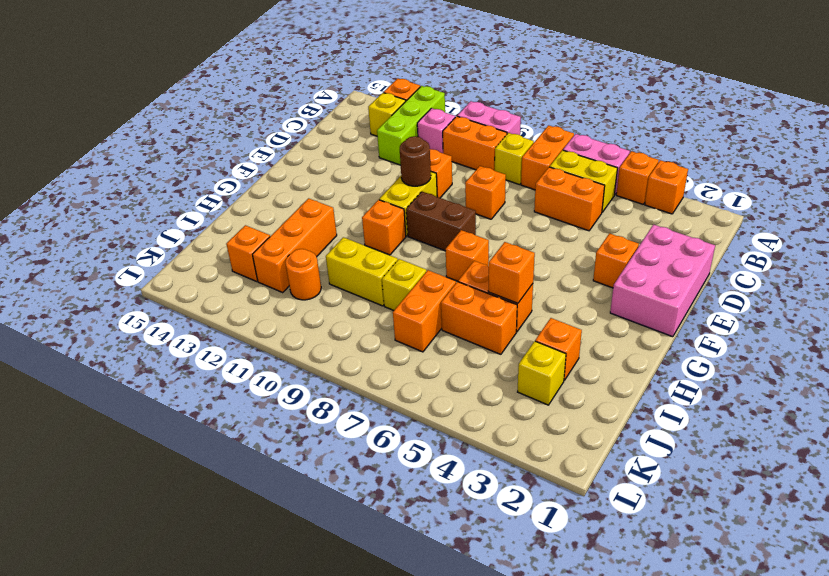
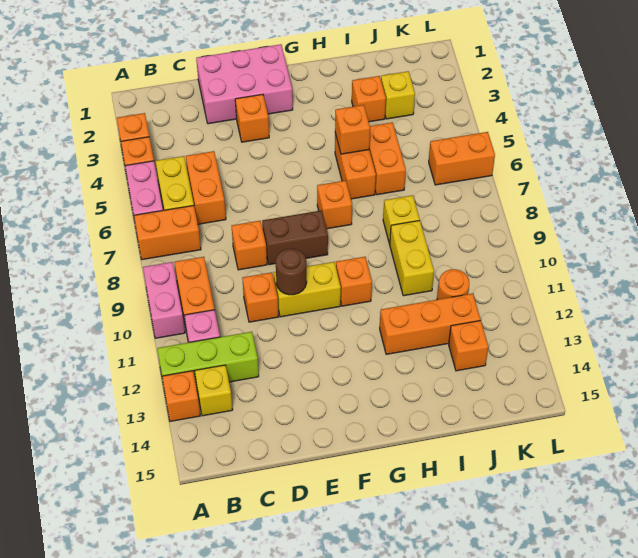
yellow 1x1 brick [495,133,534,185] -> none
brown 1x2 brick [406,192,476,251] -> brown 1x2 brick turned to [262,210,328,265]
orange 1x2 brick [393,270,456,352] -> orange 1x2 brick moved to [429,132,495,185]

